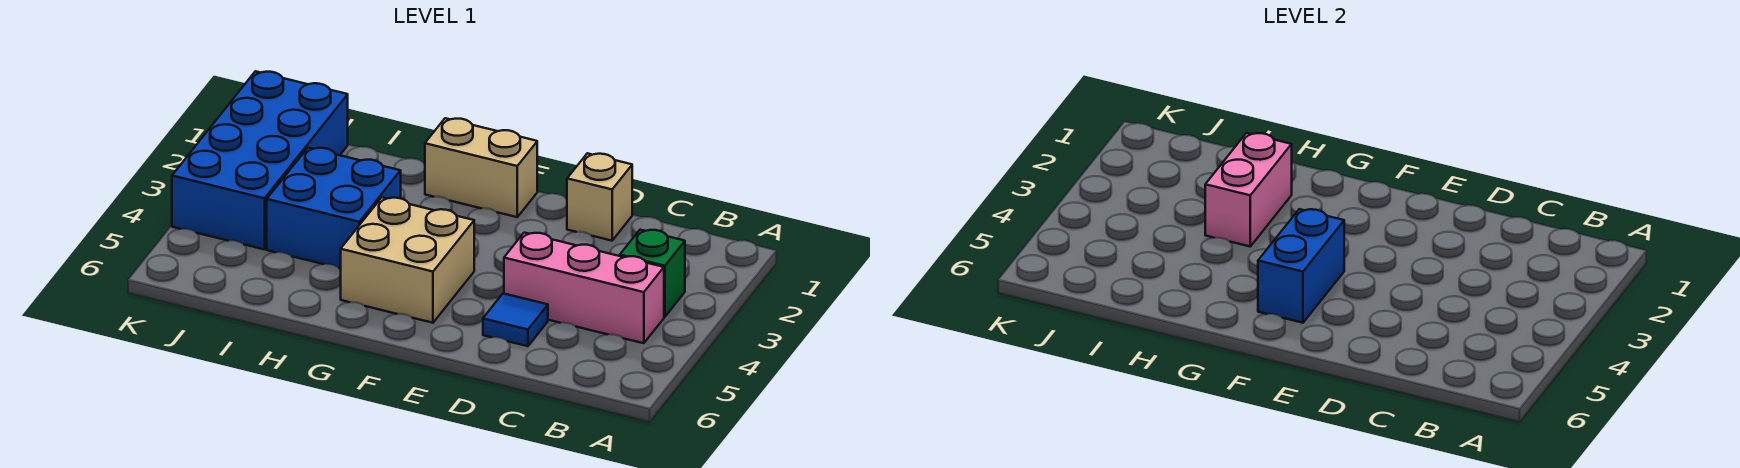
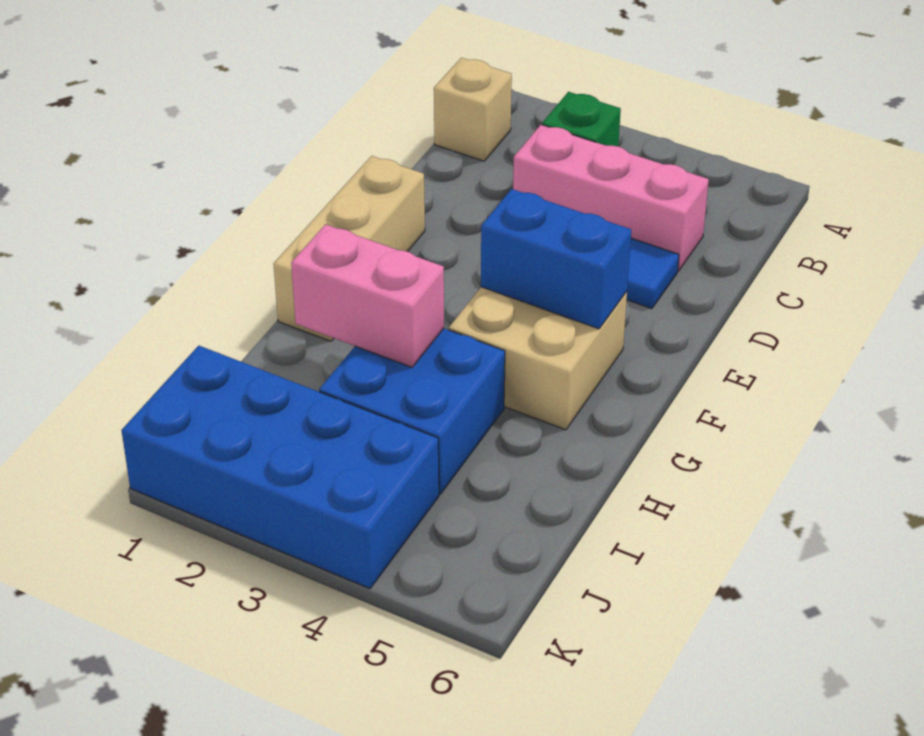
pink 1x3 brick [504,233,664,343] -> pink 1x3 brick turned to [513,125,709,271]
tan 1x1 brick [567,153,632,241] -> tan 1x1 brick moved to [434,58,512,161]
tan 1x2 brick [425,118,537,217] -> tan 1x3 brick [273,156,425,341]

